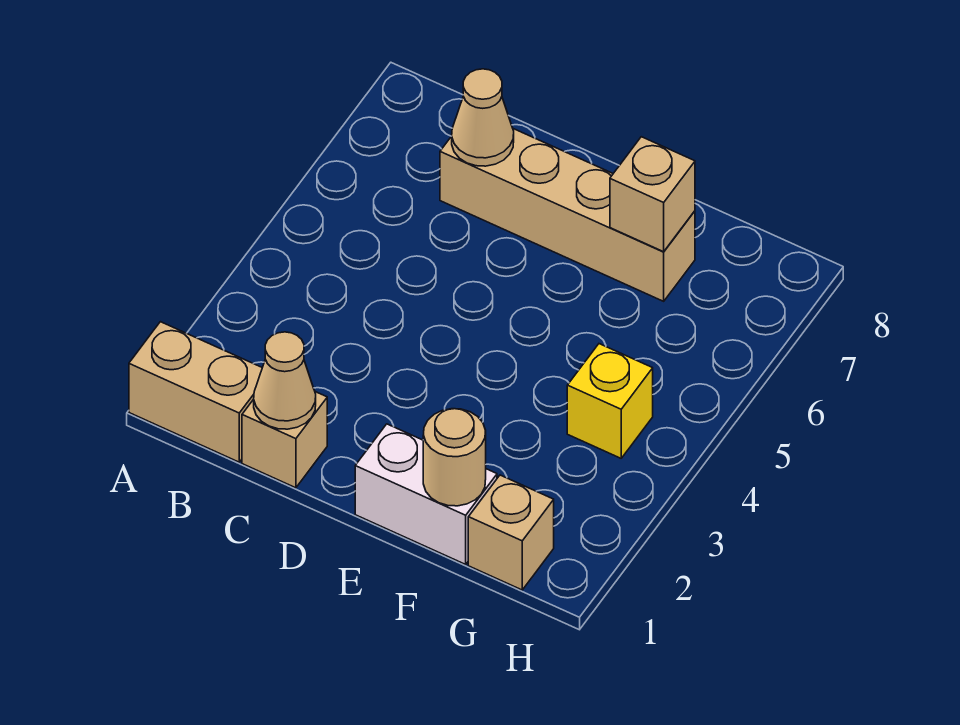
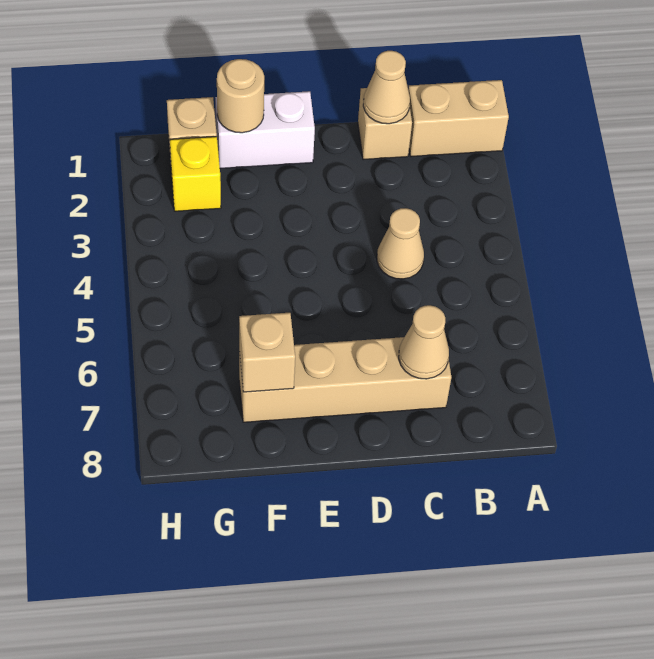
none -> tan 1x1 cone [377,208,424,279]
yellow 1x1 brick [567,344,653,458] -> yellow 1x1 brick moved to [170,137,221,211]

